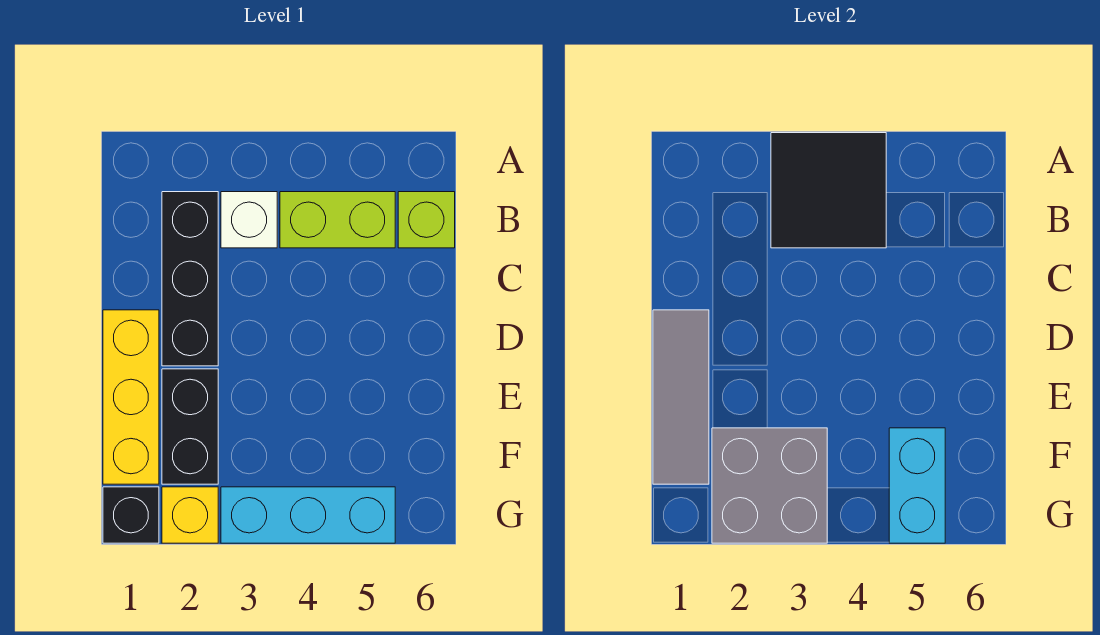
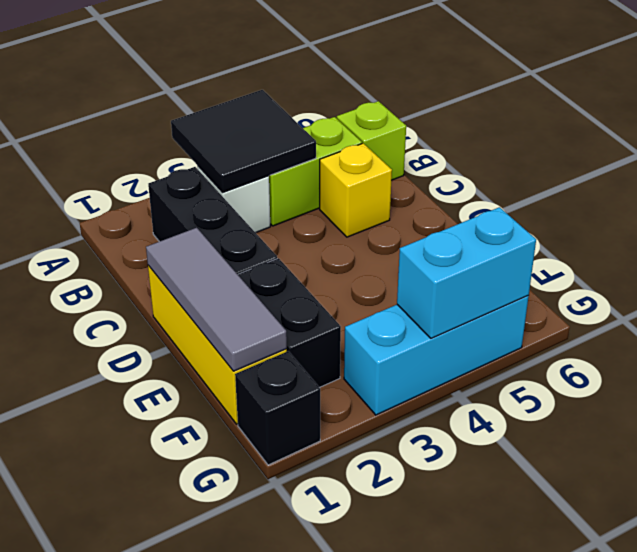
grey 2x2 brick [712,428,827,543] -> none
cyan 1x2 brick [889,428,945,543] -> cyan 1x2 brick turned to [397,207,536,338]
yellow 1x1 brick [162,487,218,543] -> yellow 1x1 brick moved to [320,143,392,237]

